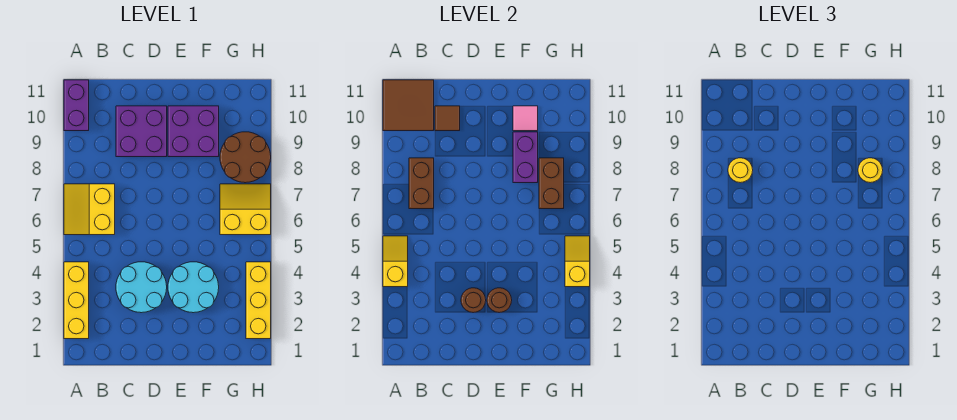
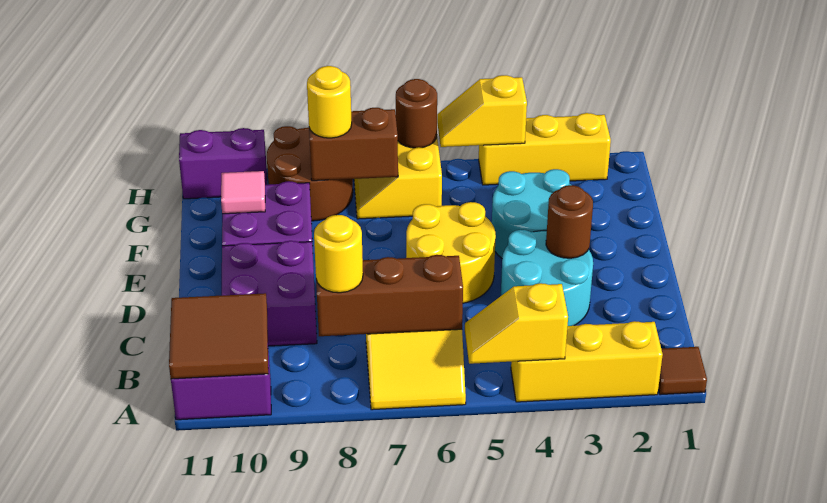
brown 1x2 brick [409,158,434,209] -> brown 1x3 brick [316,255,463,336]
brown 1x1 tile [435,106,460,131] -> brown 1x1 tile moved to [658,347,707,395]
none -> yellow 2x2 round brick [406,202,496,303]
brown 1x1 round brick [487,288,512,313] -> brown 1x1 round brick moved to [396,79,437,148]
purple 1x2 brick [513,132,538,183] -> purple 1x2 brick moved to [179,128,267,199]

